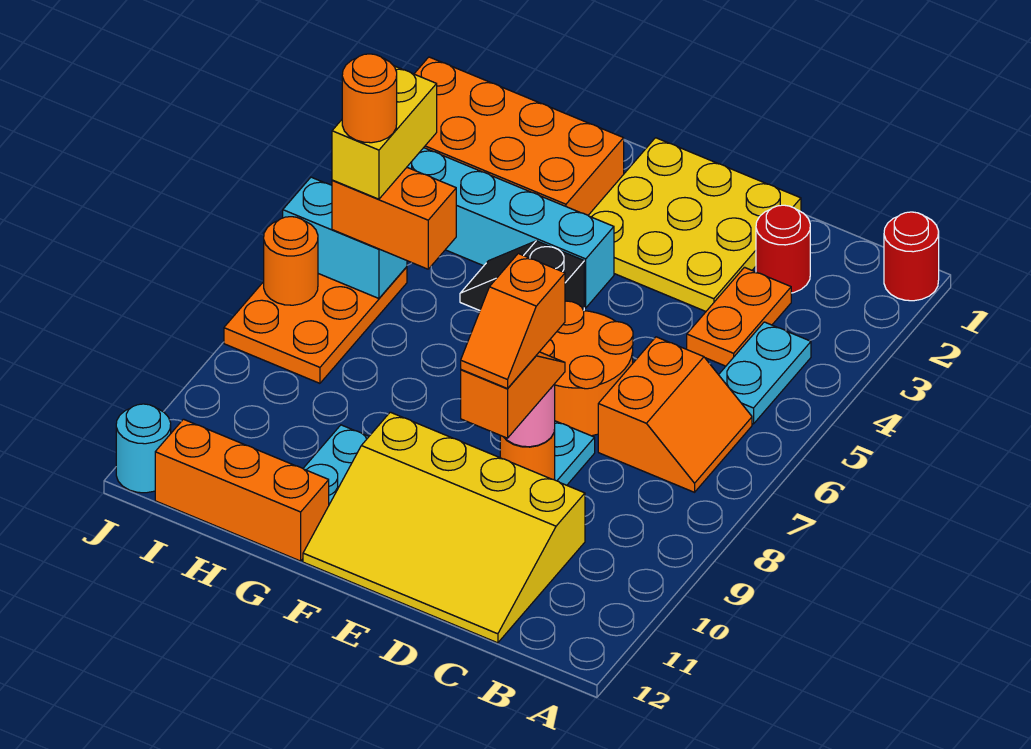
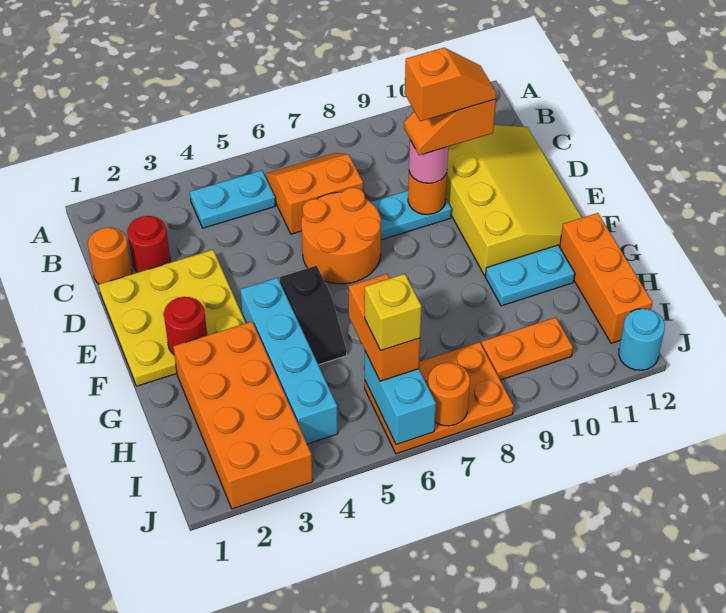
red 1x1 round brick [884,212,939,301] -> red 1x1 round brick moved to [164,297,207,354]
orange 1x2 plate [687,267,791,366] -> orange 1x2 plate moved to [481,317,573,380]
yellow 1x2 brick [332,66,437,199] -> yellow 1x1 brick [365,274,422,350]
orange 1x1 round brick [342,54,397,143] -> orange 1x1 round brick moved to [88,228,132,284]

